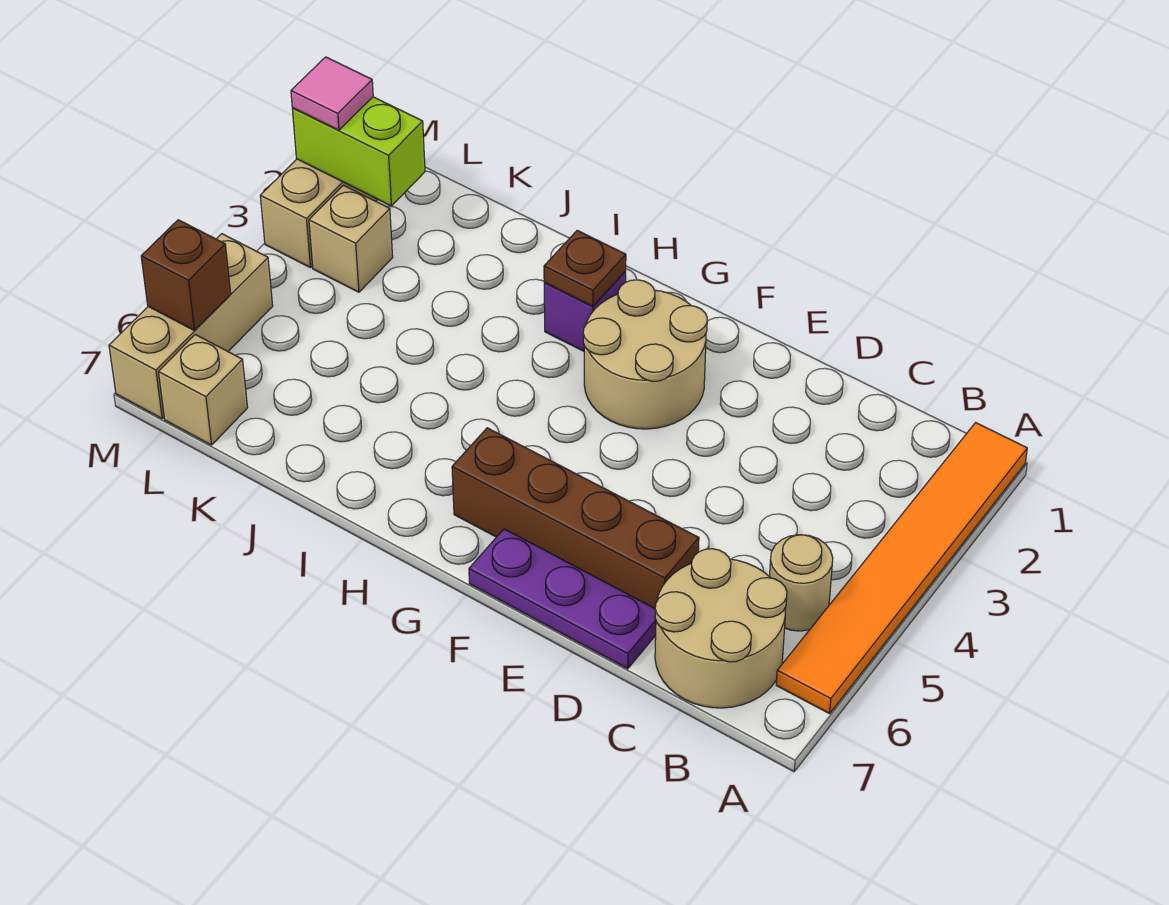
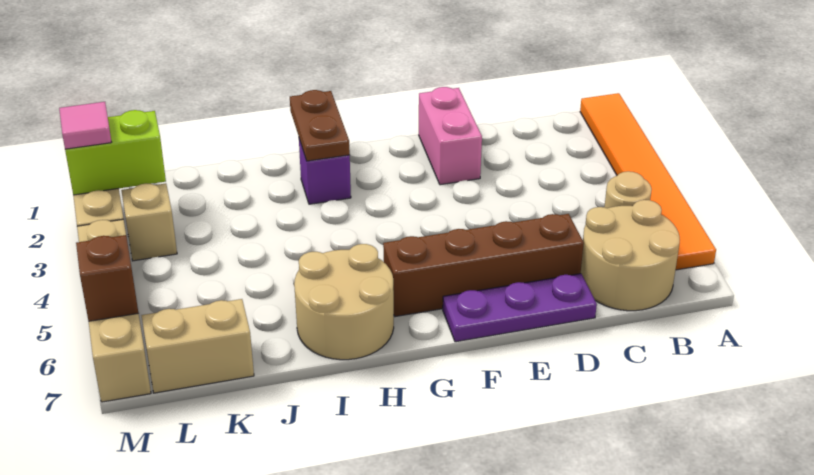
none -> pink 1x2 brick [419,87,482,185]
tan 2x2 round brick [583,280,707,429] -> tan 2x2 round brick moved to [294,244,394,360]
brown 1x1 plate [544,231,626,306] -> brown 1x2 plate [290,90,350,161]
tan 1x1 brick [159,335,248,445] -> tan 1x2 brick [141,299,254,393]
tan 1x3 brick [109,234,273,418] -> tan 1x4 brick [77,219,151,402]

